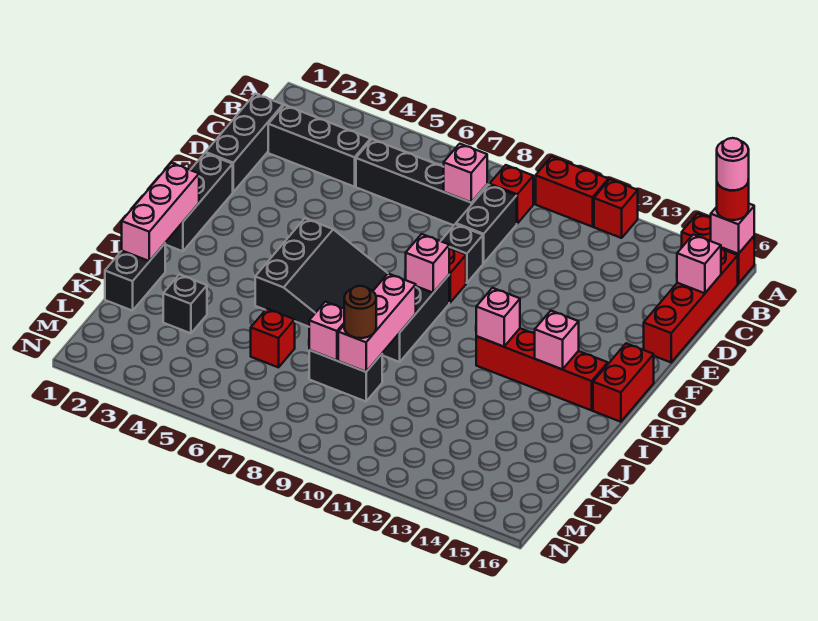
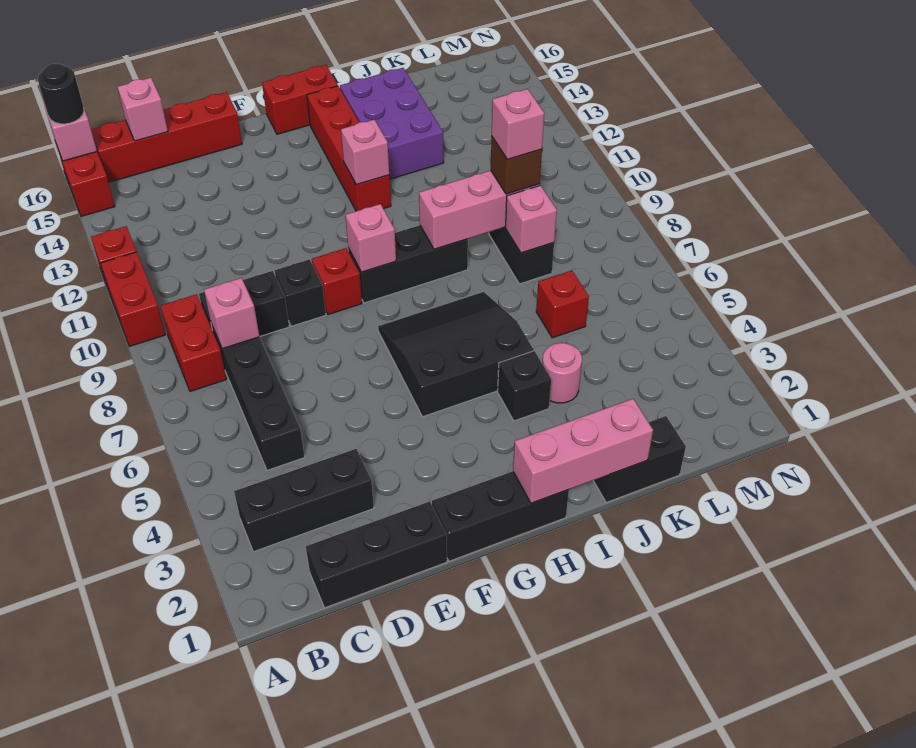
red 1x1 round brick [717,180,749,220] -> black 1x1 round brick [38,64,84,124]
pink 1x1 round brick [717,138,749,190] -> pink 1x1 round brick moved to [542,343,582,403]
red 1x1 brick [490,165,534,224] -> red 1x2 brick [160,294,226,391]
black 1x3 brick [268,105,371,187] -> black 1x3 brick turned to [234,449,374,552]
pink 1x1 brick [535,311,579,369] -> pink 1x1 brick moved to [492,89,544,159]
none -> purple 2x3 brick [340,68,444,179]
black 1x1 brick [163,275,207,333] -> black 1x1 brick moved to [498,351,551,421]
brown 1x1 round brick [344,286,376,338] -> brown 1x1 brick [491,136,542,194]

